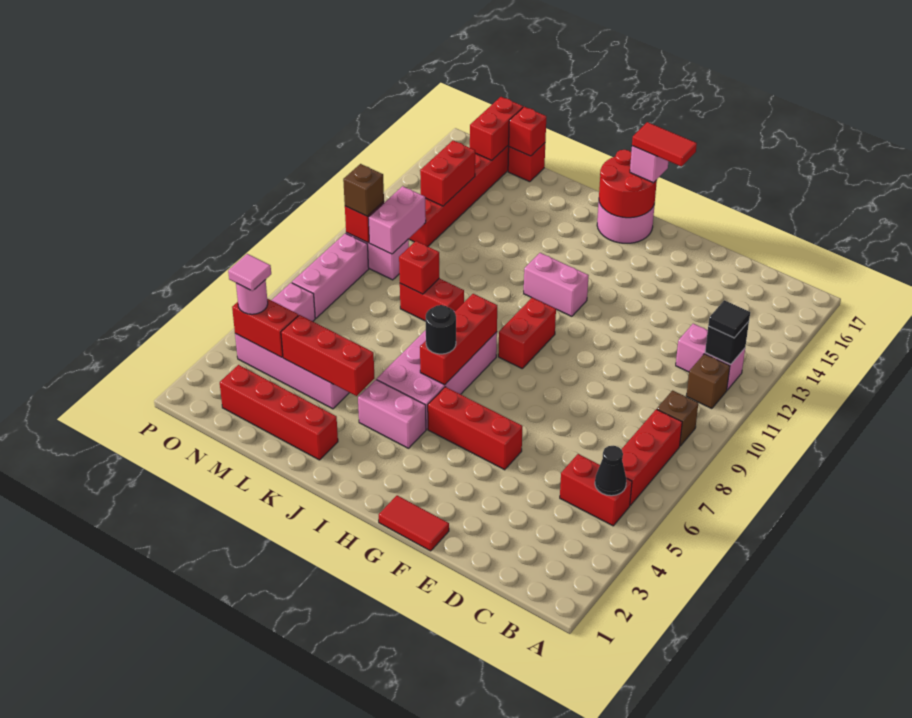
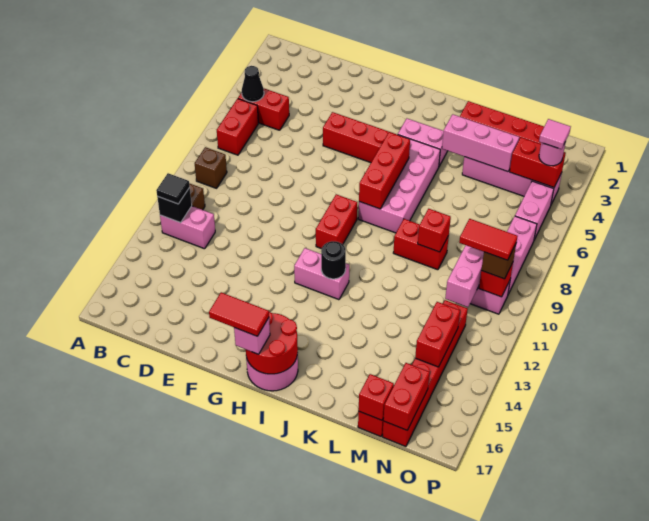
red 1x3 brick [622,409,682,505] -> red 1x2 brick [217,99,258,155]
red 1x2 tile [379,495,449,551] -> red 1x2 tile moved to [459,219,517,260]
black 1x1 round brick [426,305,456,354] -> black 1x1 round brick moved to [321,241,346,279]
red 1x3 brick [281,315,374,396] -> pink 1x3 brick [442,114,519,172]

